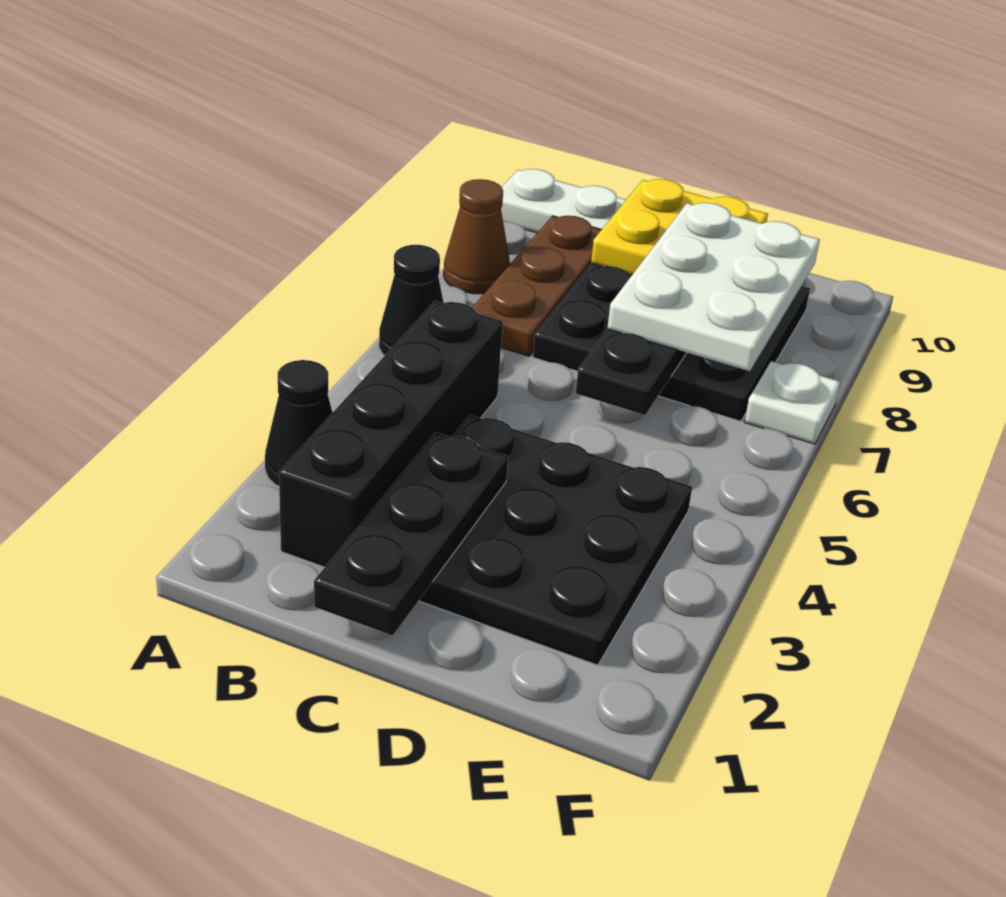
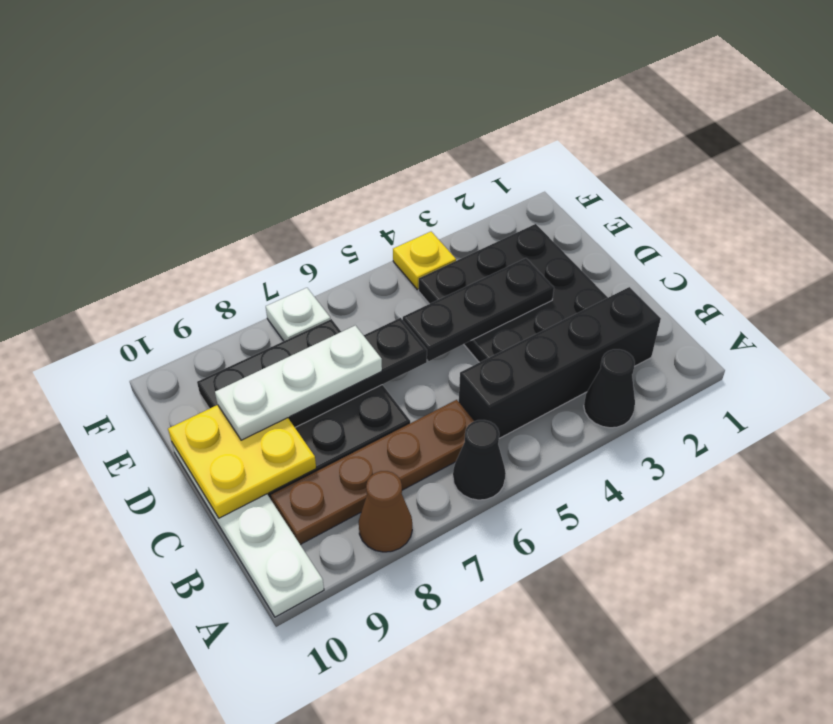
brown 1x3 plate [472,216,601,356] -> brown 1x4 plate [271,400,474,545]
black 1x3 plate [314,432,508,636] -> black 1x3 plate moved to [403,258,554,361]
white 2x3 plate [607,203,820,371] -> white 1x3 plate [215,325,382,440]
none -> yellow 1x1 plate [393,232,456,289]

